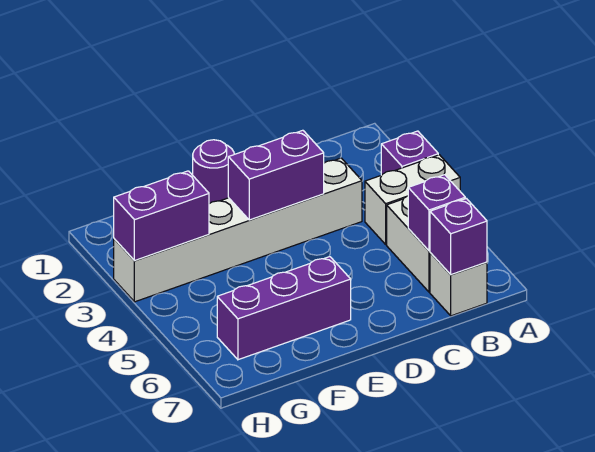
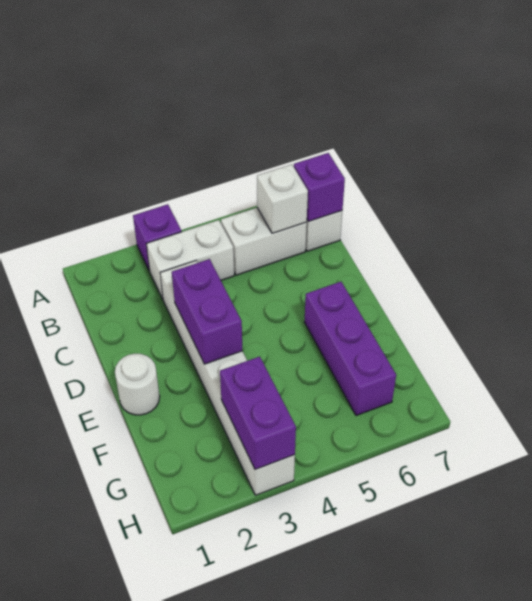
white 1x2 brick [365,155,460,244] -> white 1x2 brick turned to [146,220,234,299]
purple 1x1 brick [408,175,465,251] -> white 1x1 brick [257,164,308,233]
purple 1x1 round brick [193,140,234,204] -> white 1x1 round brick [115,354,160,415]

